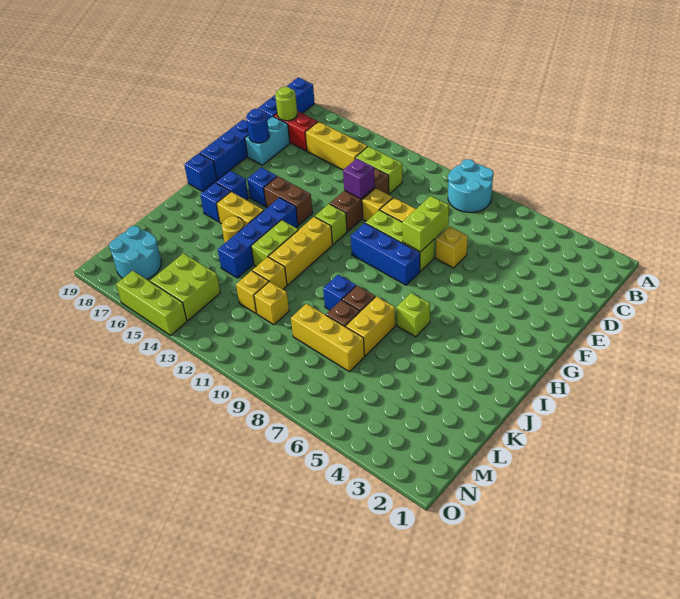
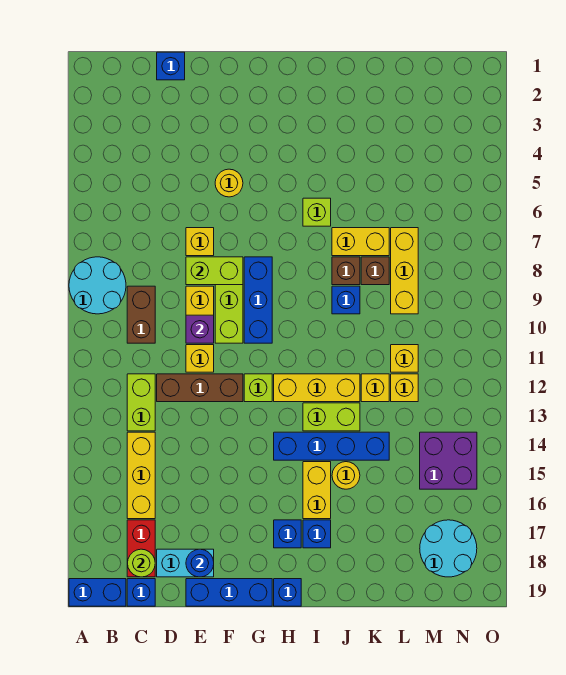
purple 1x1 brick [343,159,375,199] -> purple 1x1 brick moved to [186,315,214,343]
none -> yellow 1x1 round brick [215,169,243,197]
brown 1x2 brick [264,176,313,225] -> brown 1x2 brick moved to [127,286,155,343]
blue 1x1 brick [247,167,277,206] -> blue 1x1 brick moved to [157,52,185,80]
lime 2x2 brick [150,253,220,320] -> purple 2x2 brick [420,432,477,489]
lime 1x3 brick [116,271,187,335] -> none

